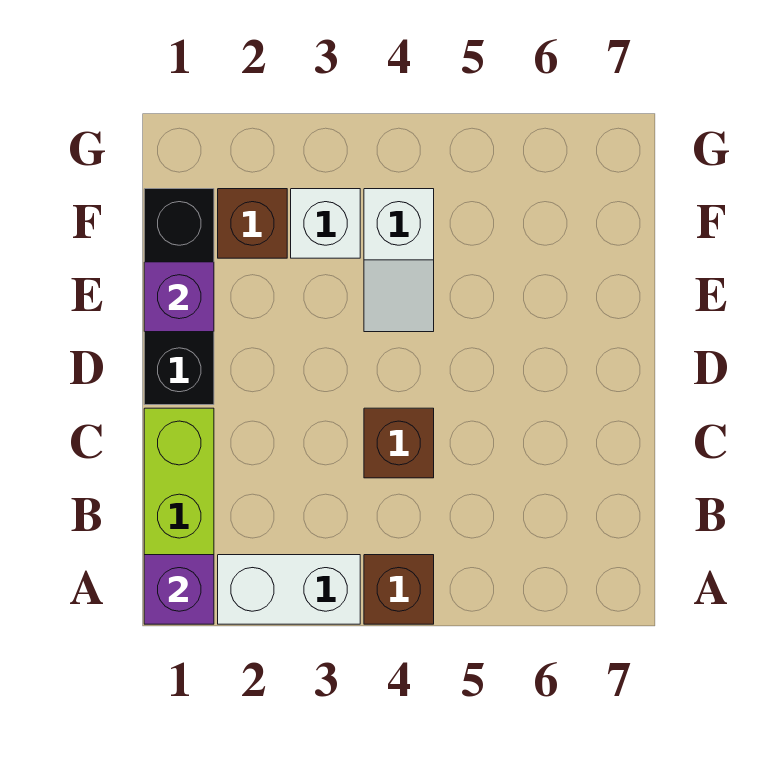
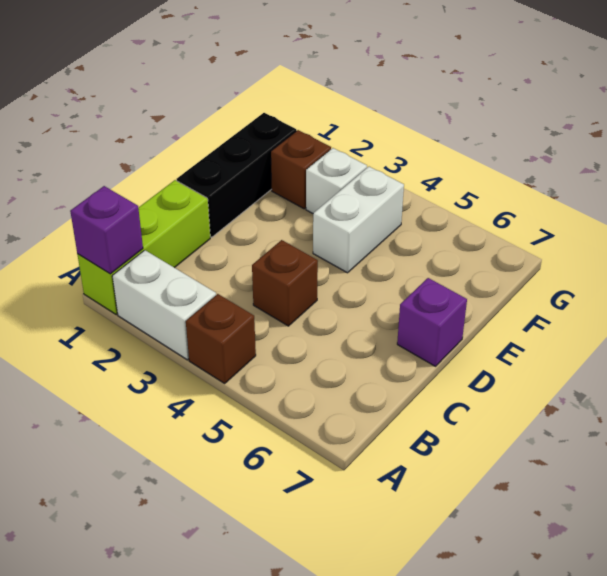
purple 1x1 brick [144,262,214,332] -> purple 1x1 brick moved to [397,278,467,366]
white 1x2 slope [364,189,434,332] -> white 1x2 brick [313,167,404,273]

